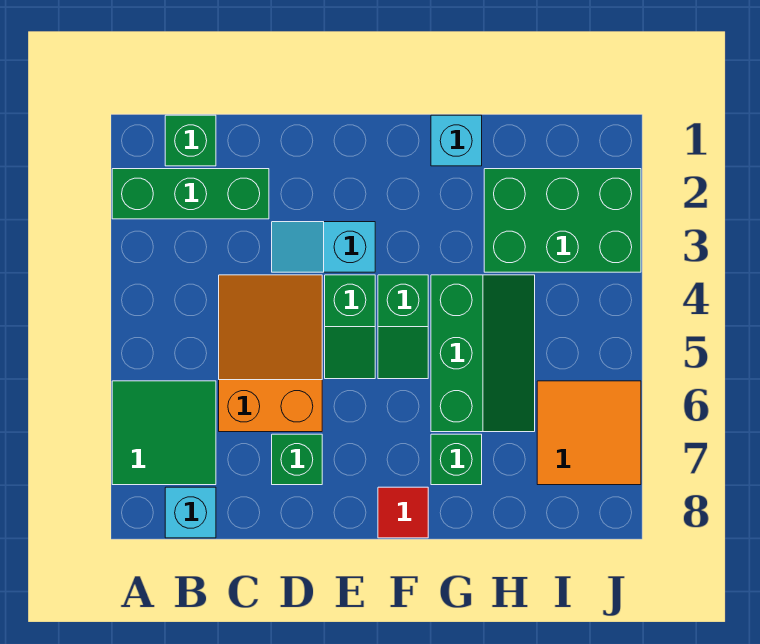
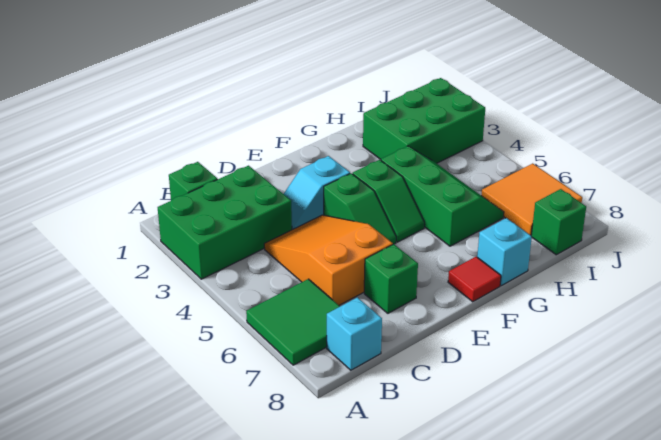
green 1x3 brick [112,169,269,219] -> green 2x3 brick [158,166,292,279]
cyan 1x1 brick [431,115,482,166] -> cyan 1x1 brick moved to [477,218,532,286]
green 1x1 brick [431,434,482,485] -> green 1x1 brick moved to [531,189,586,255]

